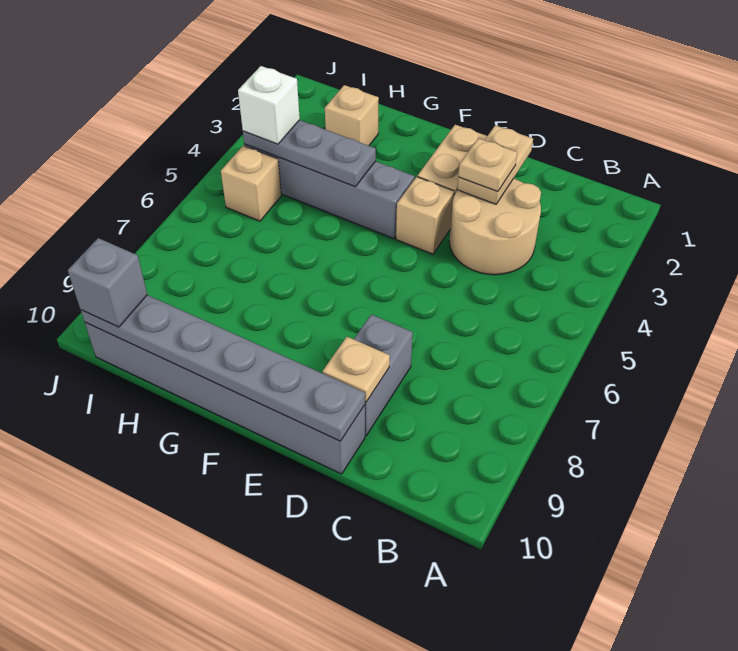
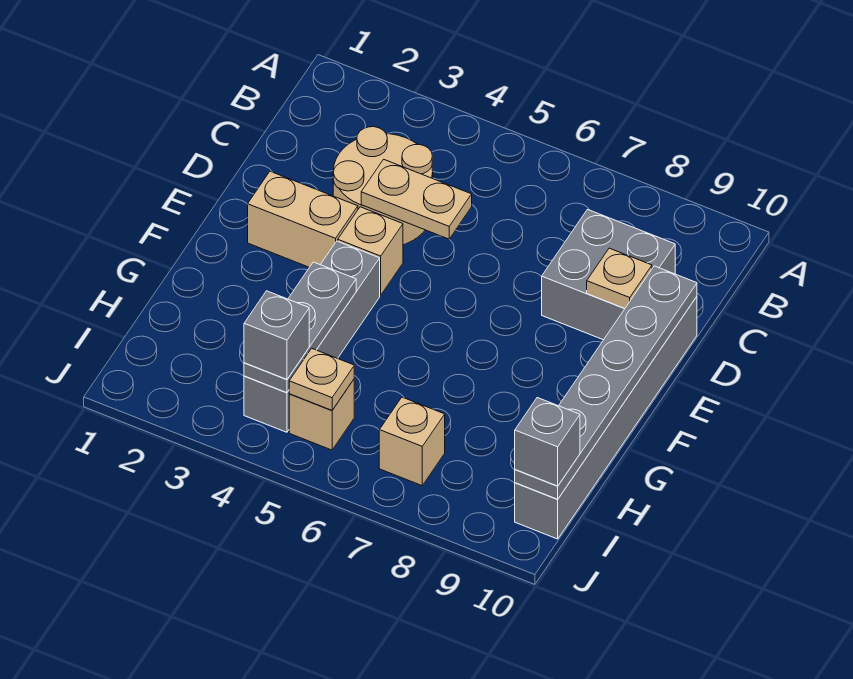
tan 1x2 plate [457,125,533,204] -> tan 1x2 plate moved to [361,159,472,239]
tan 1x1 plate [459,138,517,191] -> tan 1x1 plate moved to [289,348,354,410]
grey 1x2 brick [354,314,413,436] -> grey 2x2 brick [542,210,675,340]
tan 1x1 brick [325,85,379,146] -> tan 1x1 brick moved to [379,397,445,486]
white 1x1 brick [238,66,300,144] -> grey 1x1 brick [244,291,309,380]

